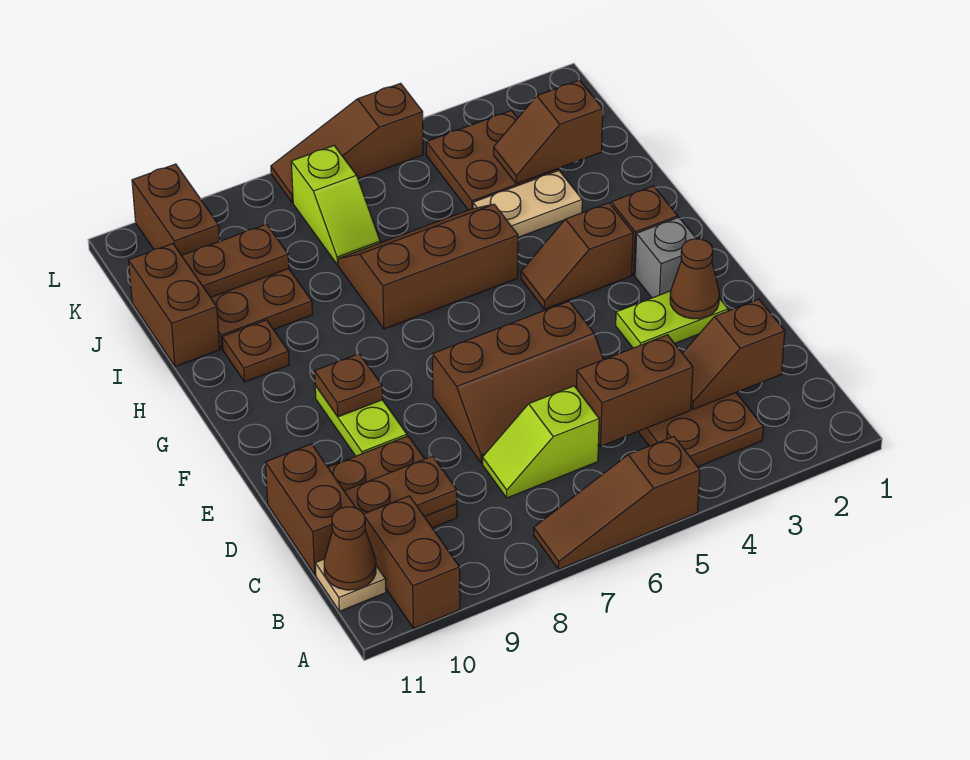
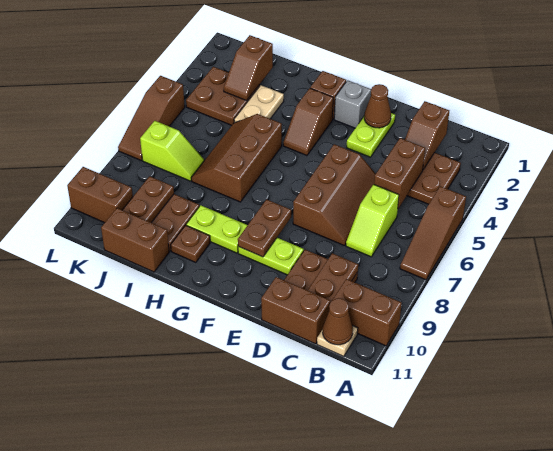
brown 1x1 plate [315,354,383,417] -> brown 1x2 plate [238,199,291,257]
none -> lime 1x2 plate [186,205,247,253]

